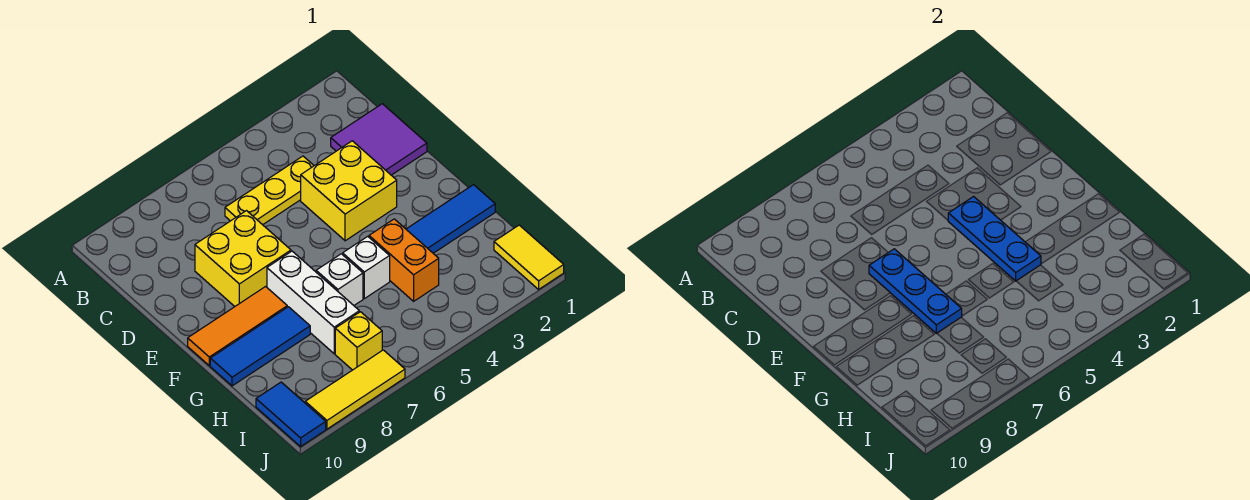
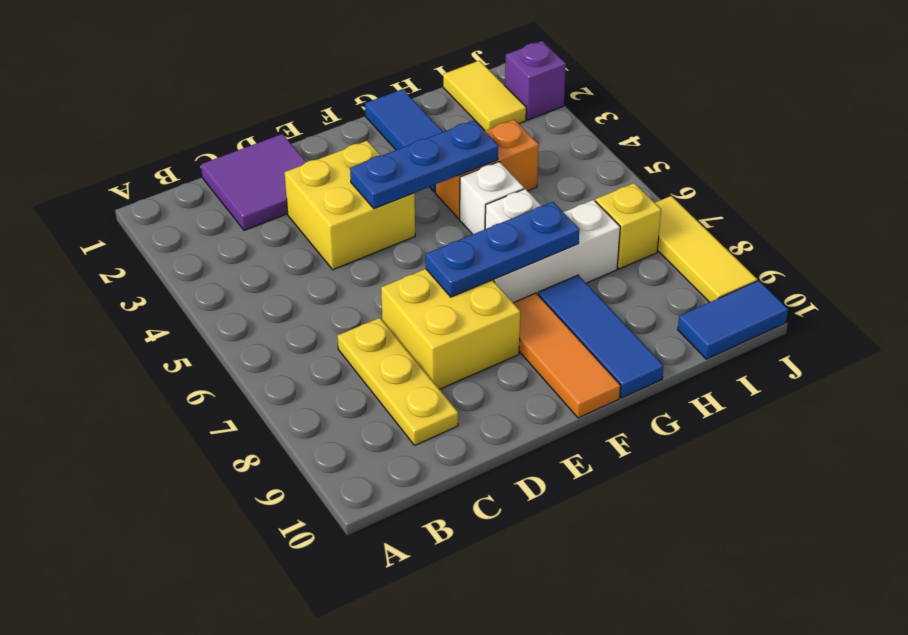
yellow 1x3 plate [225,156,314,225] -> yellow 1x3 plate moved to [338,318,458,445]
yellow 1x2 tile [494,225,564,289] -> yellow 1x2 tile turned to [443,61,526,131]
none -> purple 1x1 brick [505,41,566,120]

